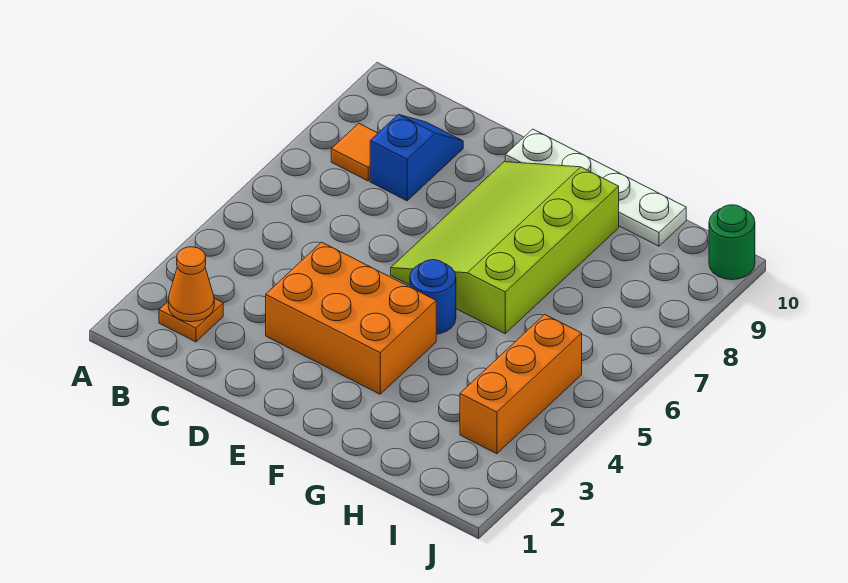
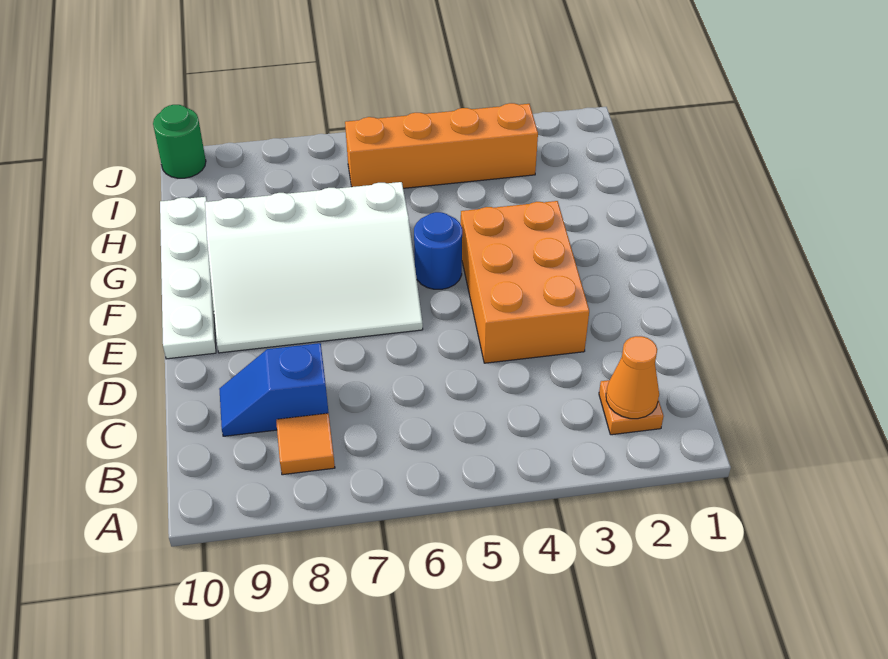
lime 3x4 slope [391,162,619,333] -> white 3x4 slope [205,182,423,353]
orange 1x3 brick [460,314,582,454] -> orange 1x4 brick [345,103,538,188]

